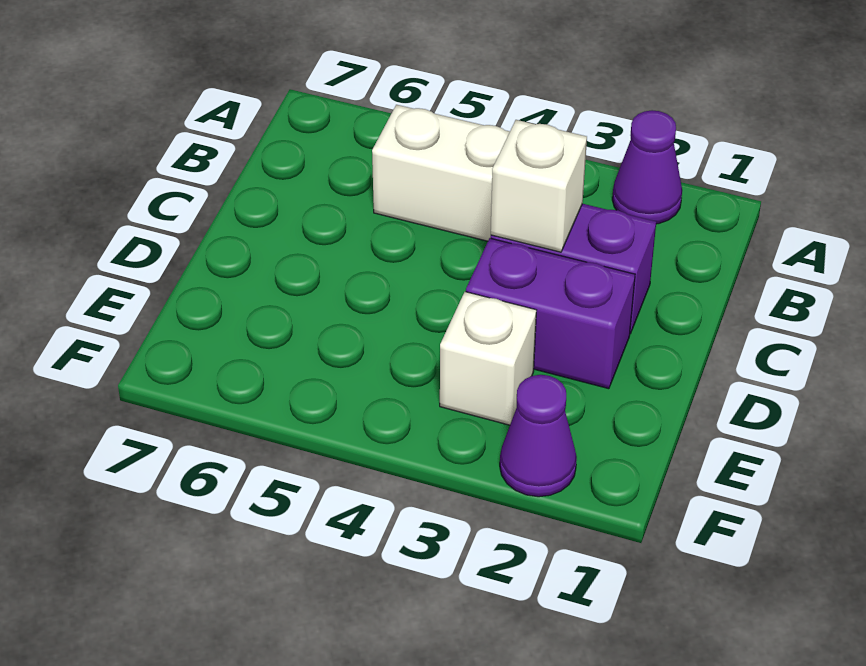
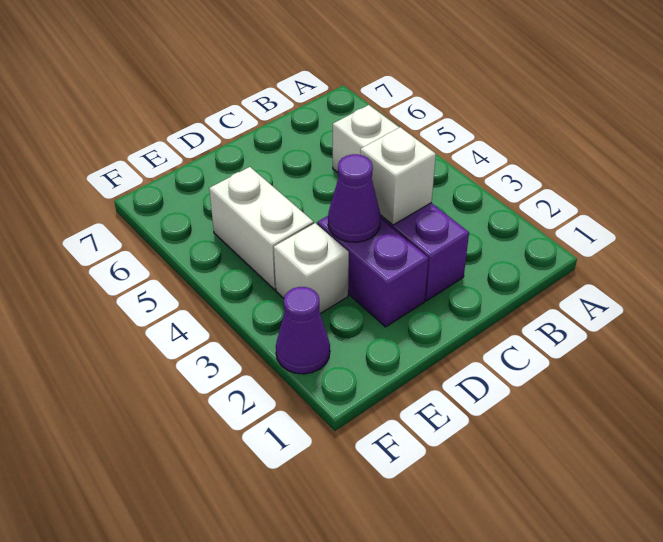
purple 1x1 cone [612,110,682,224] -> purple 1x1 cone moved to [328,154,381,242]
none -> white 1x2 brick [209,167,314,290]

